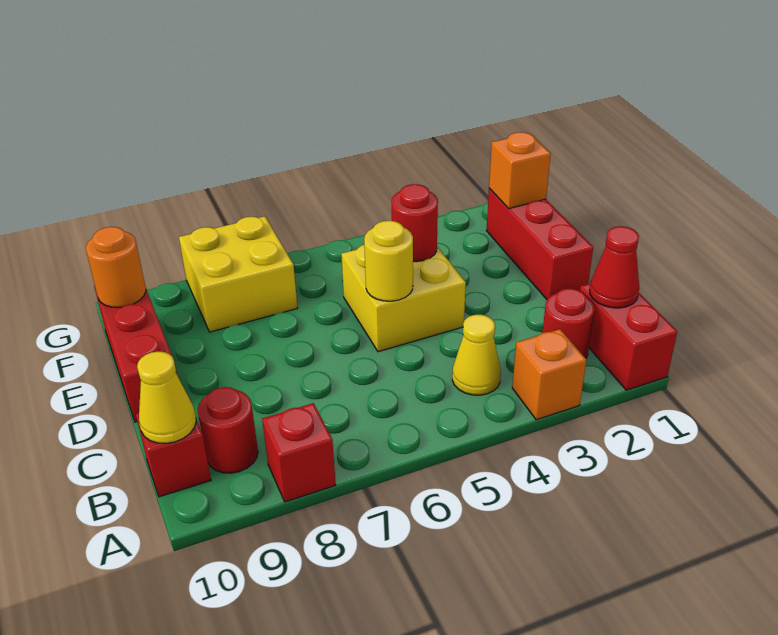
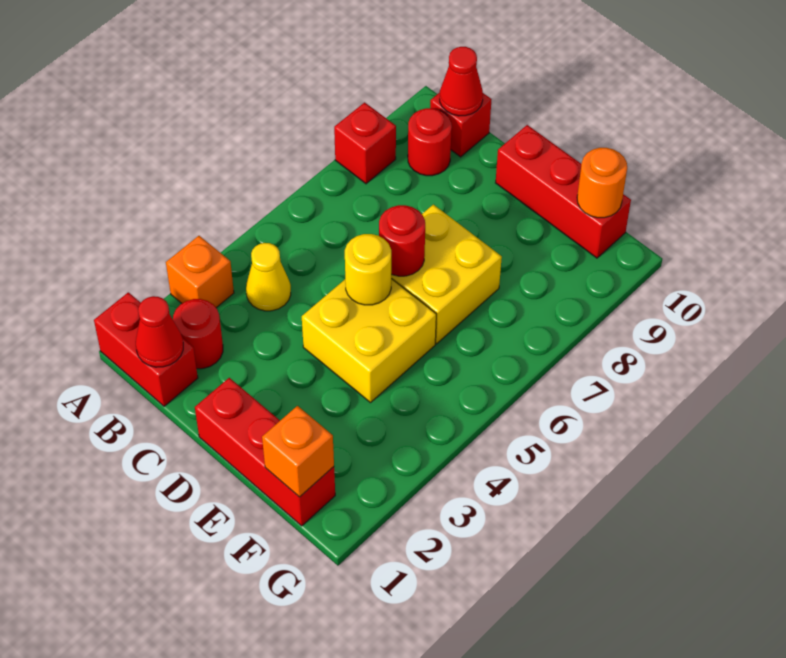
yellow 1x1 cone [137,351,196,443] -> red 1x1 cone [440,47,483,116]
red 1x1 round brick [392,184,438,262] -> red 1x1 round brick moved to [379,205,425,276]
yellow 2x2 brick [179,216,297,332] -> yellow 2x2 brick moved to [391,205,502,344]

